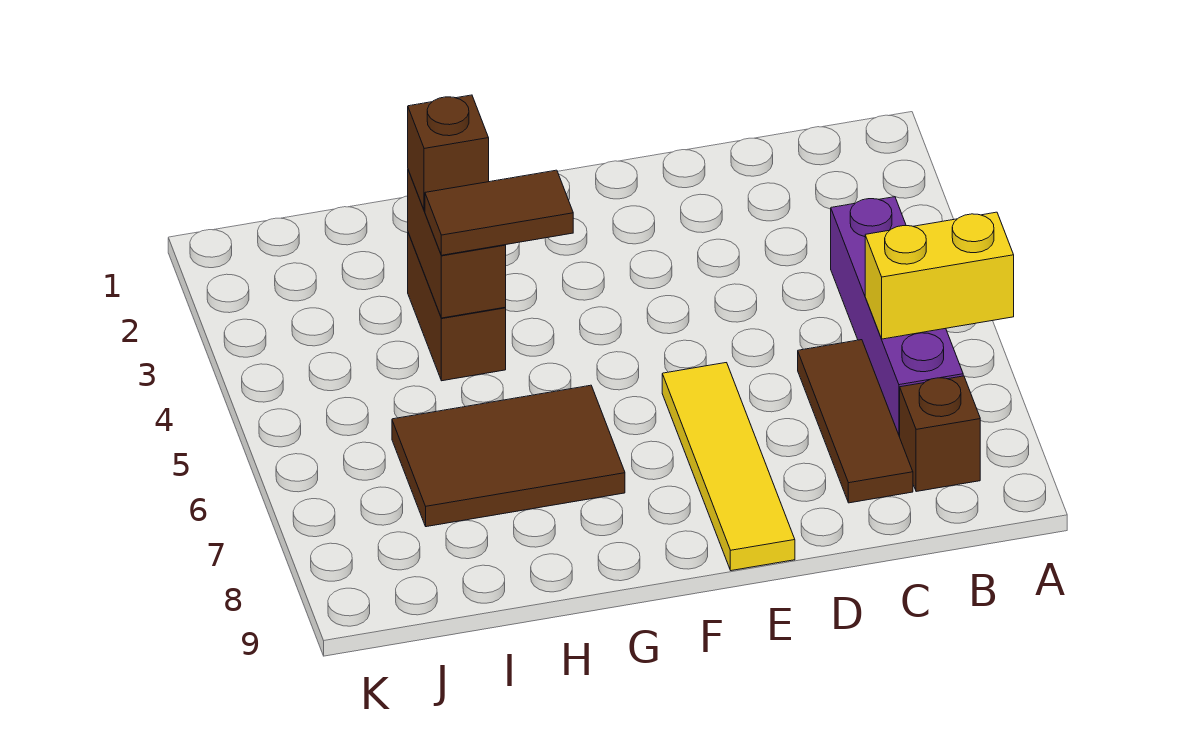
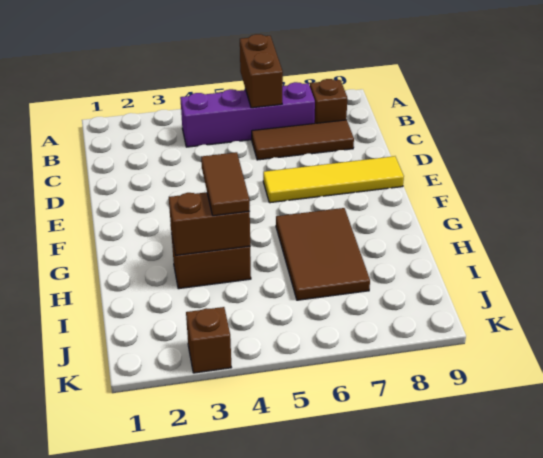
yellow 1x2 brick [865,212,1014,339] -> brown 1x2 brick [240,34,283,108]
brown 1x1 brick [408,95,489,211] -> brown 1x1 brick moved to [186,307,231,373]

